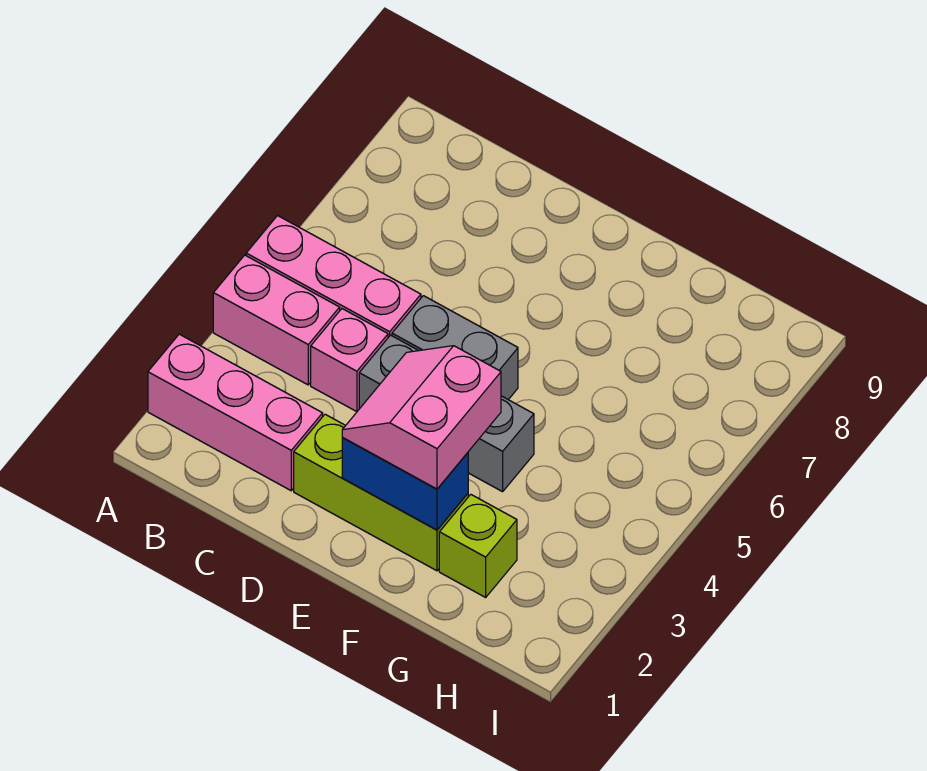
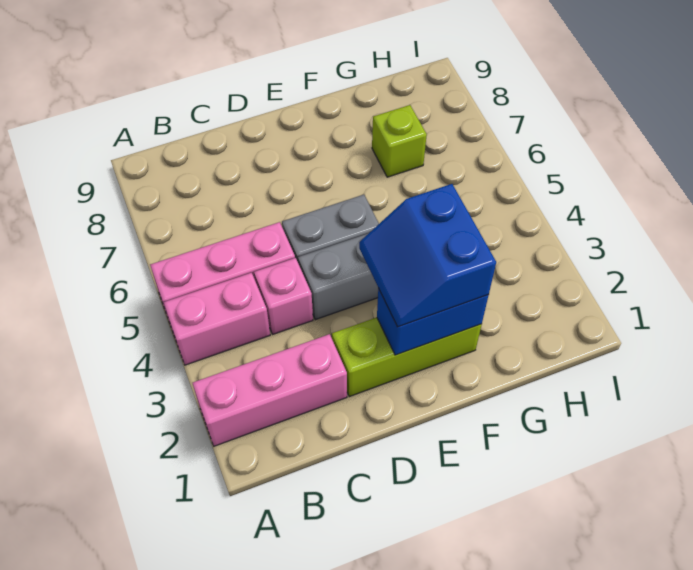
pink 2x2 slope [342,346,501,489] -> blue 2x2 slope [359,184,496,327]
lime 1x1 brick [439,494,517,597] -> lime 1x1 brick moved to [372,105,427,177]

